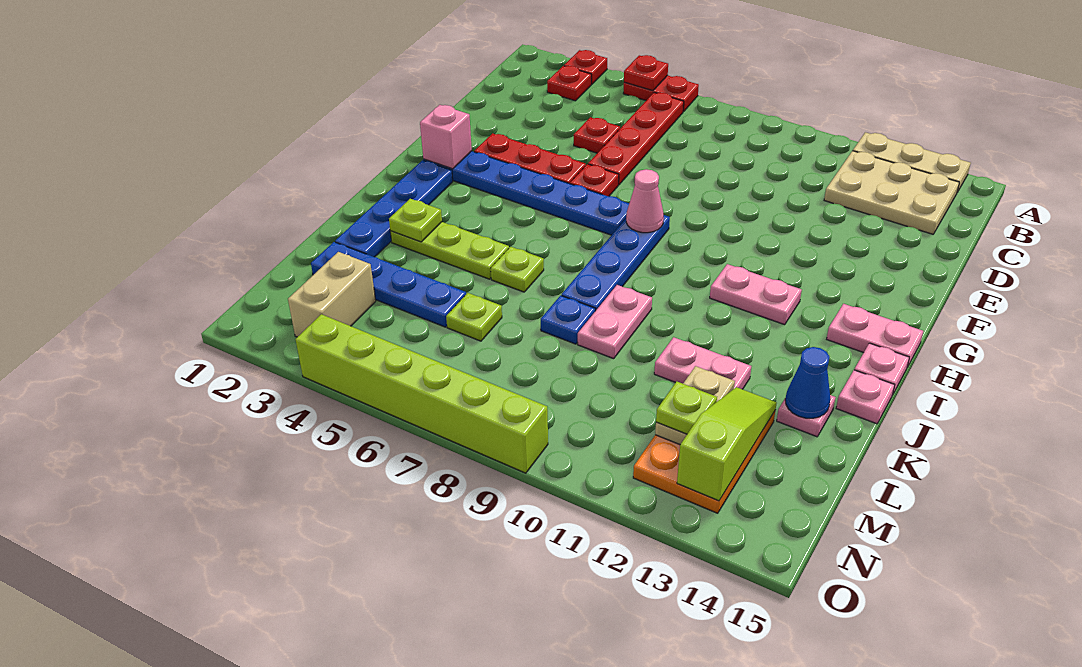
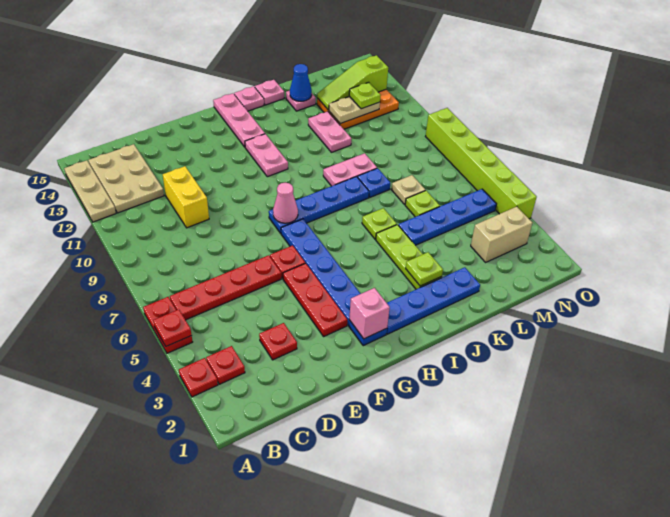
red 1x1 plate [574,117,620,153] -> red 1x1 plate moved to [259,323,297,360]
none -> yellow 1x2 brick [163,166,209,228]
pink 1x2 plate [827,304,923,367] -> pink 1x3 plate [213,93,265,147]
blue 1x4 plate [311,242,466,327] -> blue 1x4 plate turned to [398,189,496,245]
none -> tan 1x1 plate [392,175,425,204]

